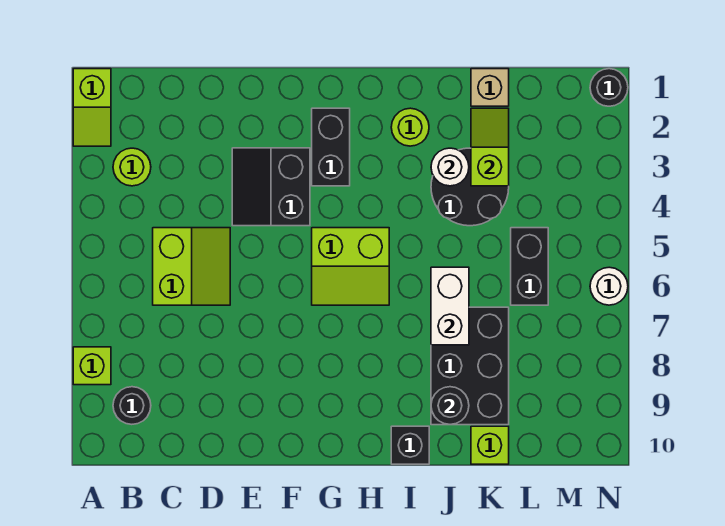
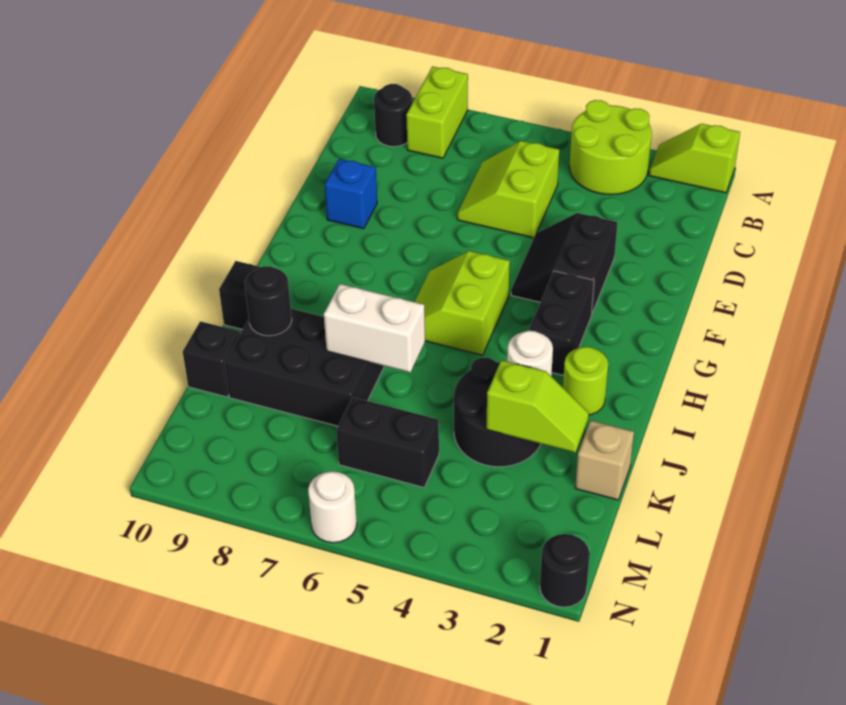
lime 1x1 brick [73,347,111,385] -> lime 1x2 brick [406,66,468,158]
lime 1x1 round brick [113,148,151,186] -> lime 2x2 round brick [569,100,652,195]
lime 2x2 slope [153,228,230,305] -> lime 2x2 slope turned to [457,141,559,238]
black 2x2 slope [232,148,310,226] -> black 2x2 slope turned to [511,213,617,313]
none -> blue 1x1 brick [325,159,377,229]
black 1x2 brick [312,108,350,186] -> black 1x2 brick turned to [529,271,594,376]
lime 1x1 brick [471,426,509,464] -> black 1x1 brick [183,321,240,397]

